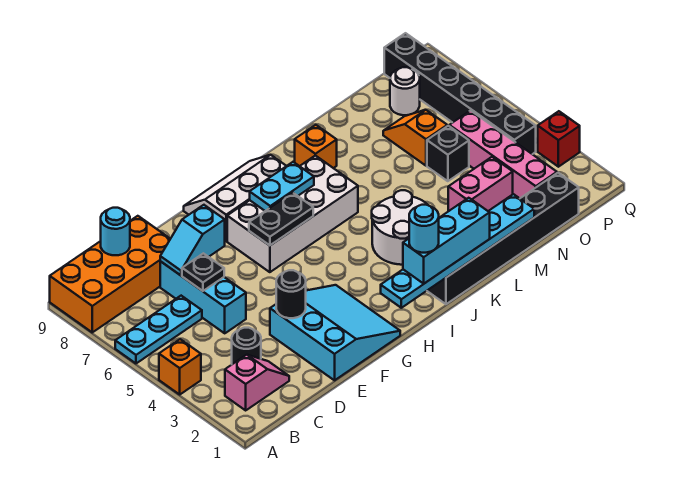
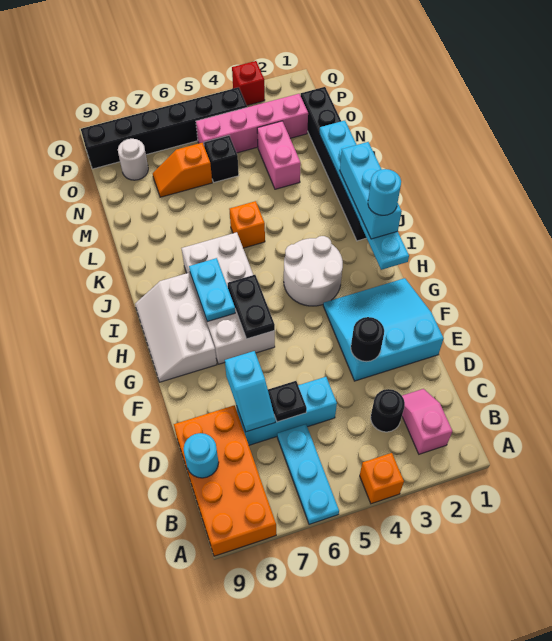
white 2x2 round brick [372,190,428,265] -> white 2x2 round brick moved to [284,236,343,306]
orange 1x1 brick [295,125,337,168] -> orange 1x1 brick moved to [230,201,265,248]

